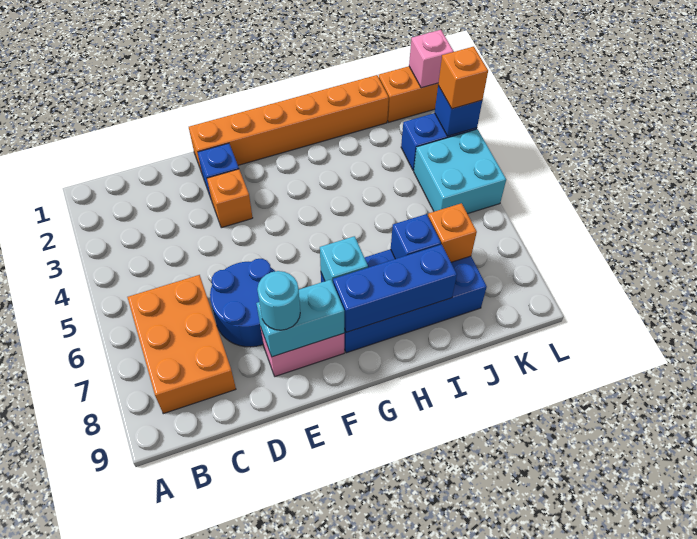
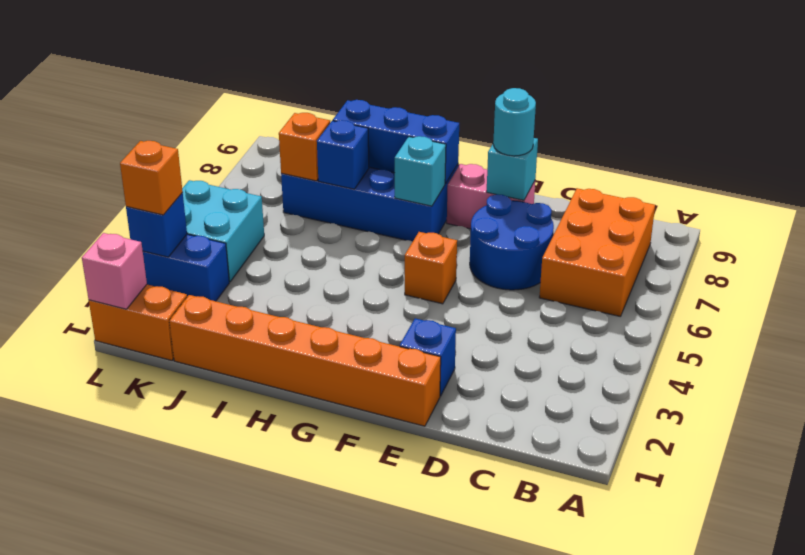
orange 1x1 brick [207,169,253,228] -> orange 1x1 brick moved to [405,232,457,304]
cyan 1x2 brick [256,280,344,357] -> cyan 1x1 brick [487,138,538,200]

